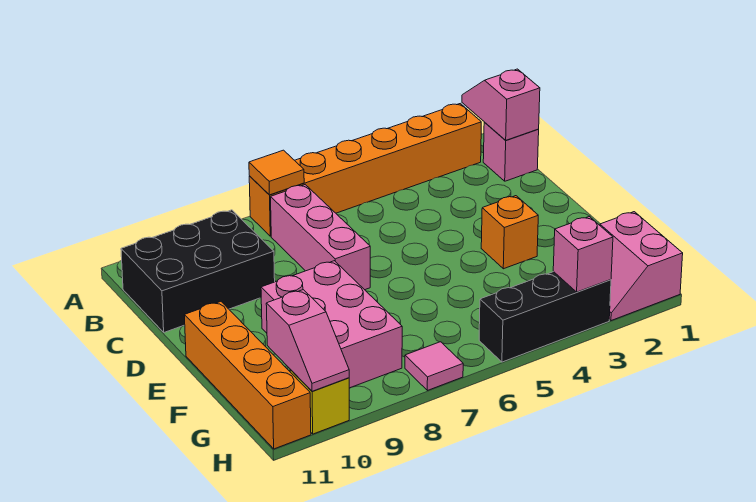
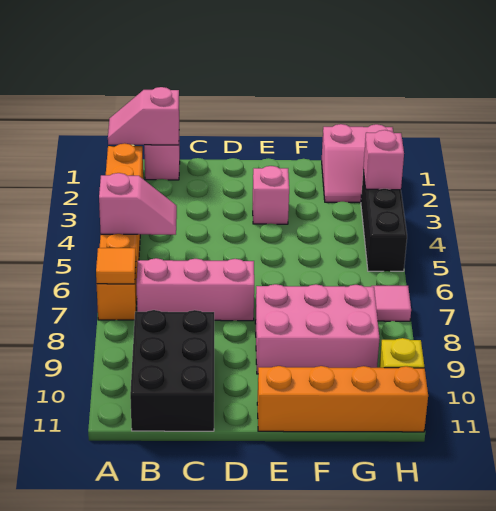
orange 1x1 brick [481,196,538,269] -> pink 1x1 brick [253,166,289,224]
pink 1x2 slope [266,290,349,391] -> pink 1x2 slope moved to [99,173,177,235]

